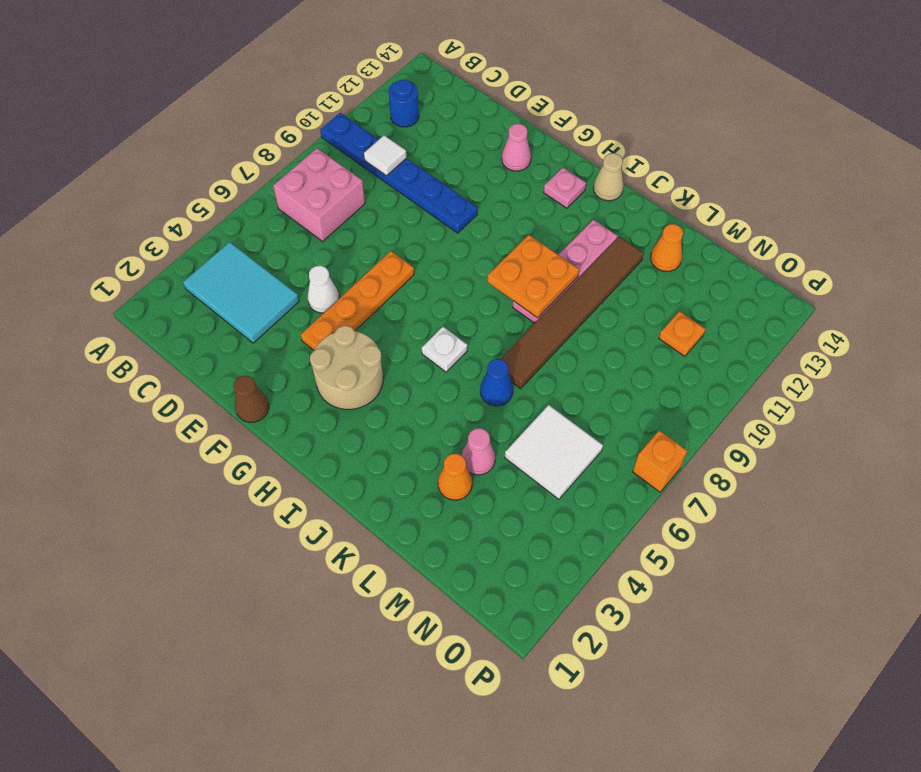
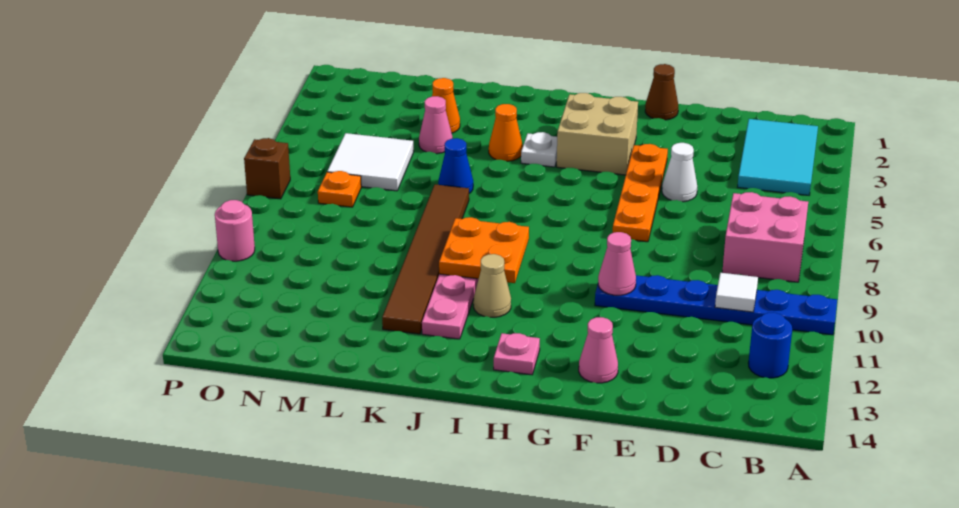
cyan 2x3 tile [183,242,299,343] -> cyan 2x3 tile turned to [738,119,818,195]
none -> pink 1x1 cone [598,232,636,295]
tan 2x2 round brick [310,326,383,409] -> tan 2x2 brick [557,93,638,175]
white 1x1 plate [422,327,467,372] -> white 1x1 plate moved to [521,132,557,167]
tan 1x1 cone [593,153,624,201] -> tan 1x1 cone moved to [473,254,511,317]
orange 1x1 cone [650,224,683,272] -> orange 1x1 cone moved to [489,104,523,161]
orange 1x1 plate [659,311,705,356] -> orange 1x1 plate moved to [318,171,361,207]
orange 1x1 brick [633,430,687,492] -> brown 1x1 brick [244,138,290,199]
none -> pink 1x1 round brick [215,200,255,261]

